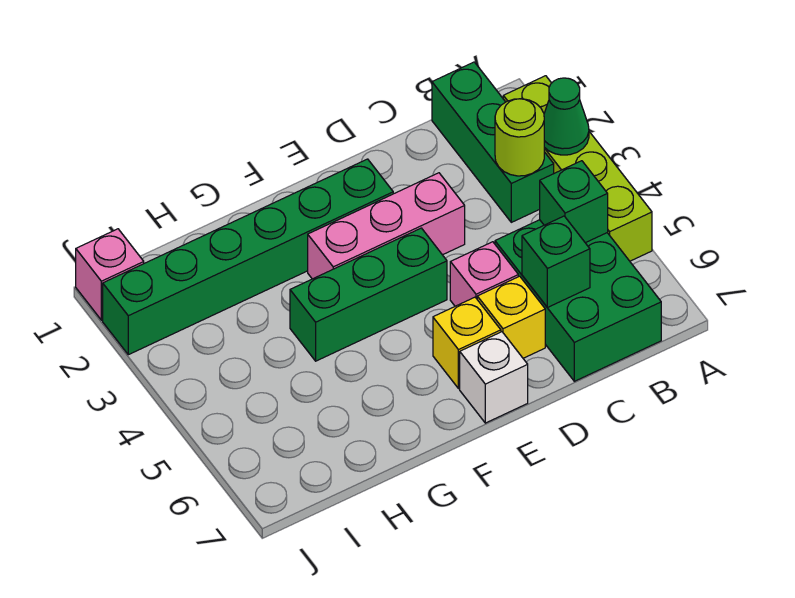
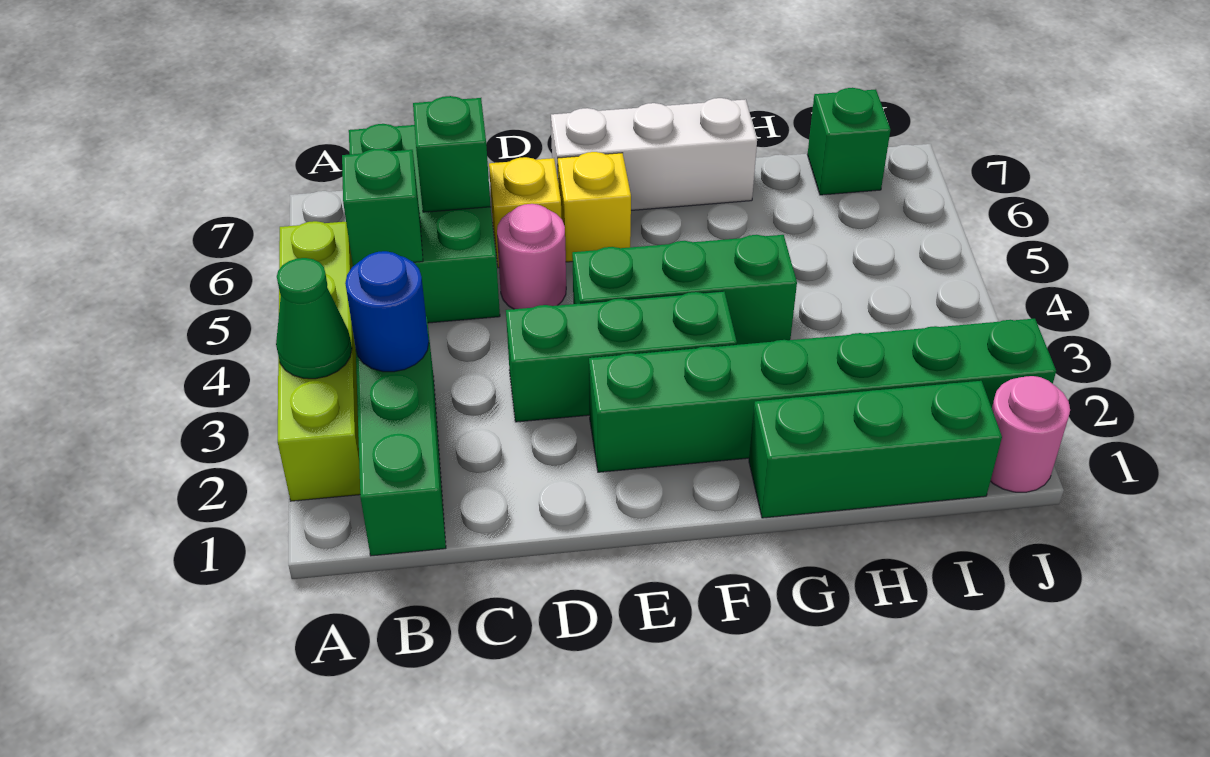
lime 1x1 round brick [495,99,544,176] -> blue 1x1 round brick [345,251,429,372]
pink 1x3 brick [308,173,465,279] -> green 1x3 brick [506,291,737,422]
pink 1x1 brick [450,242,518,306] -> pink 1x1 round brick [497,204,566,309]
white 1x1 brick [460,332,528,423] -> white 1x3 brick [551,98,757,210]
none -> green 1x3 brick [749,381,1002,518]
none -> green 1x1 brick [807,88,890,195]
pink 1x1 brick [76,229,144,320] -> pink 1x1 round brick [991,376,1070,492]

